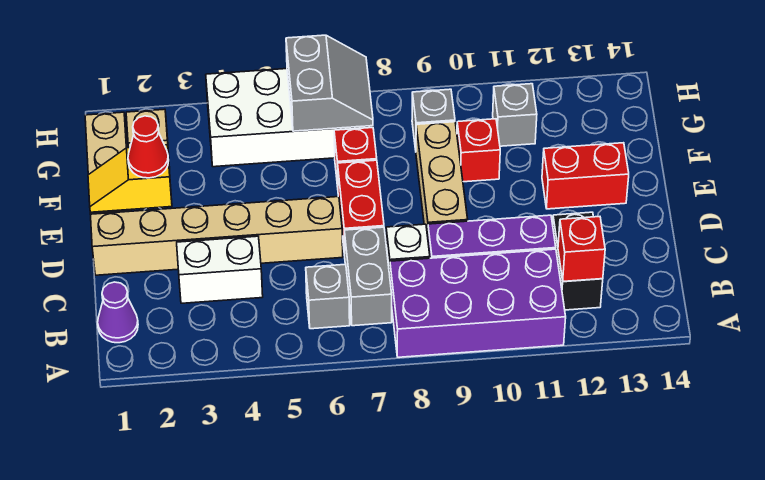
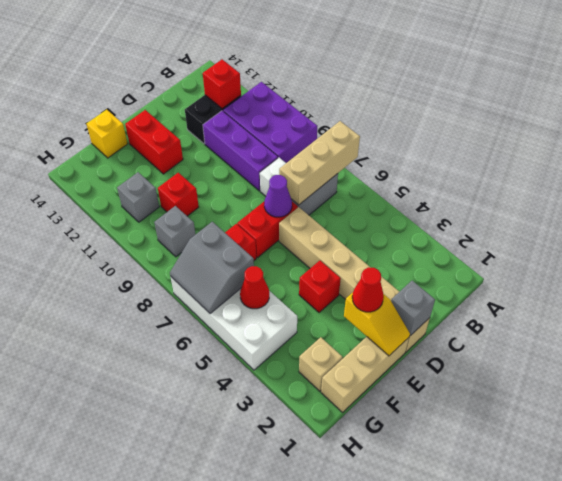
purple 2x4 brick [390,249,566,357] -> purple 2x3 brick [223,82,317,163]
purple 1x1 cone [98,282,138,343] -> purple 1x1 cone moved to [264,175,292,217]
grey 1x1 brick [306,264,350,329] -> grey 1x1 brick moved to [391,281,435,336]
white 1x2 brick [177,236,263,303] -> none
tan 1x3 brick [416,122,468,236] -> tan 1x3 brick moved to [279,121,360,205]
none -> red 1x1 brick [299,261,341,313]
none -> yellow 1x1 brick [87,110,128,158]
none -> red 1x1 cone [240,266,269,309]
grey 2x2 slope [286,35,373,131] -> grey 2x2 slope turned to [170,222,254,314]

